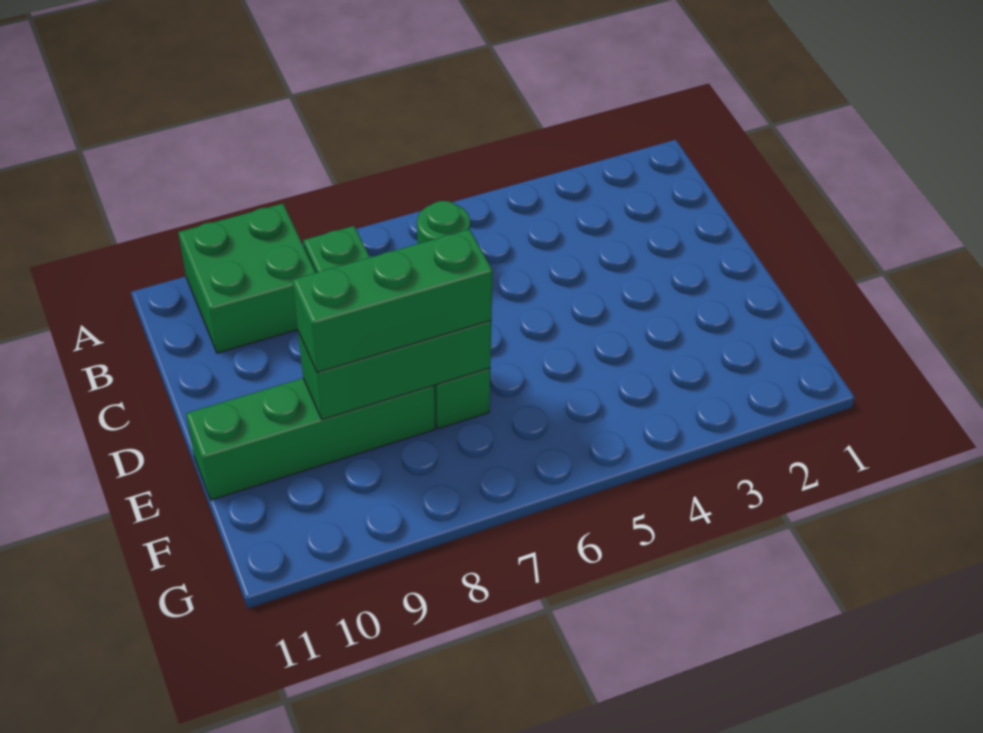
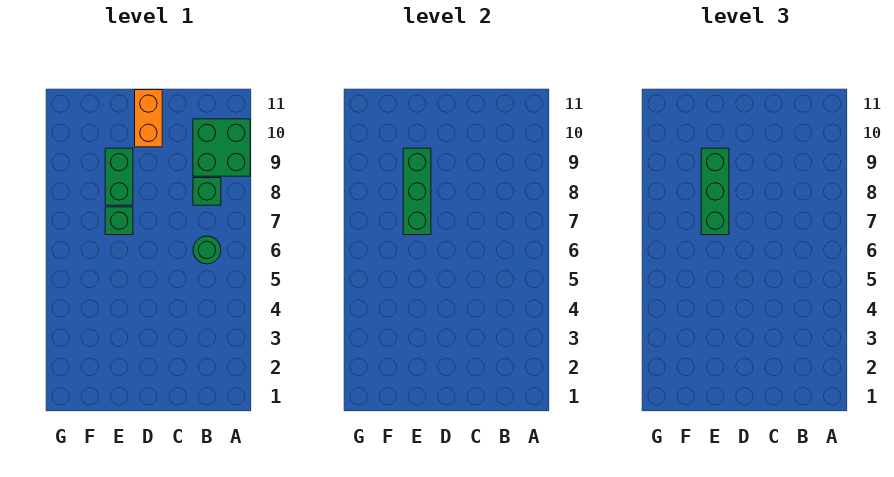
none -> orange 1x2 brick [135,90,162,147]
green 1x4 brick [186,378,435,500] -> green 1x2 brick [105,148,133,205]

